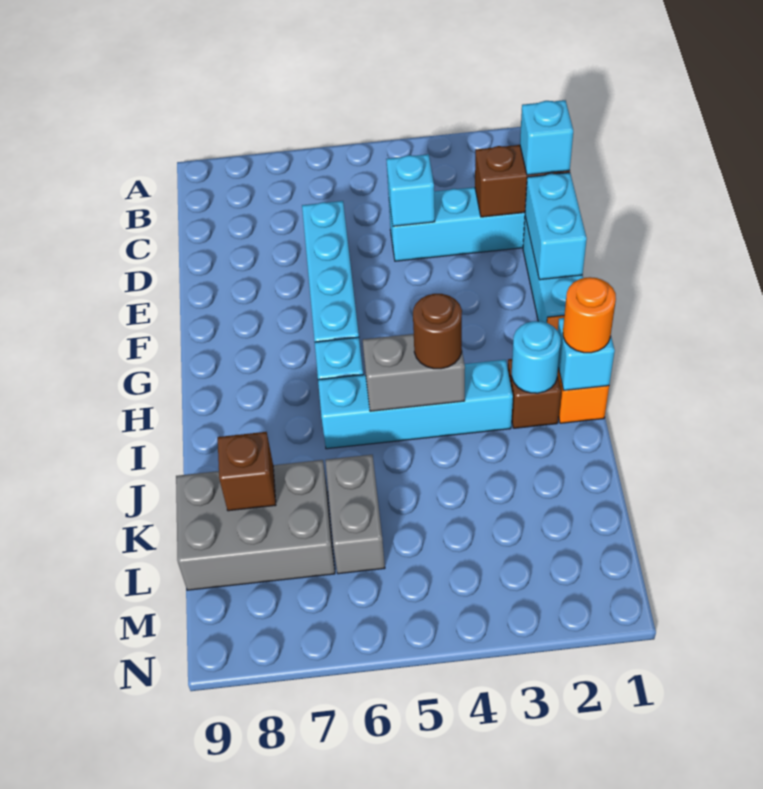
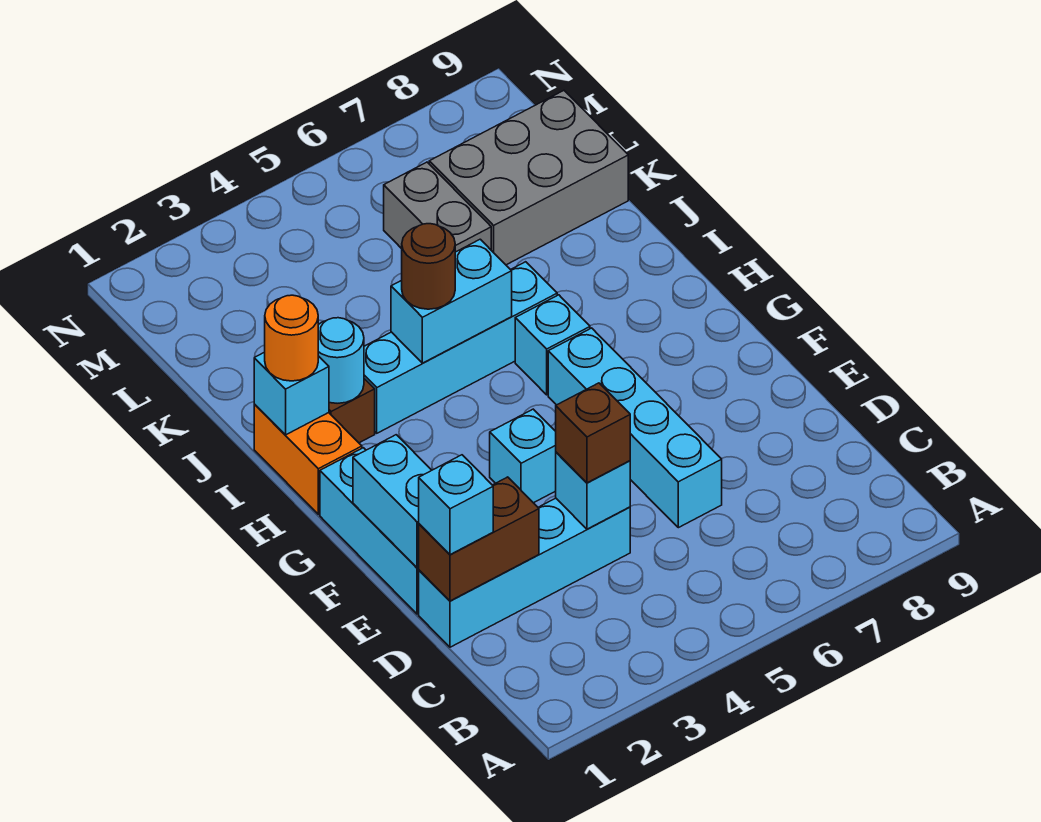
none -> cyan 1x1 brick [490,409,556,503]
grey 1x2 brick [363,334,465,411] -> cyan 1x2 brick [391,239,512,363]
brown 1x1 brick [218,432,276,511] -> brown 1x1 brick moved to [556,383,630,483]

